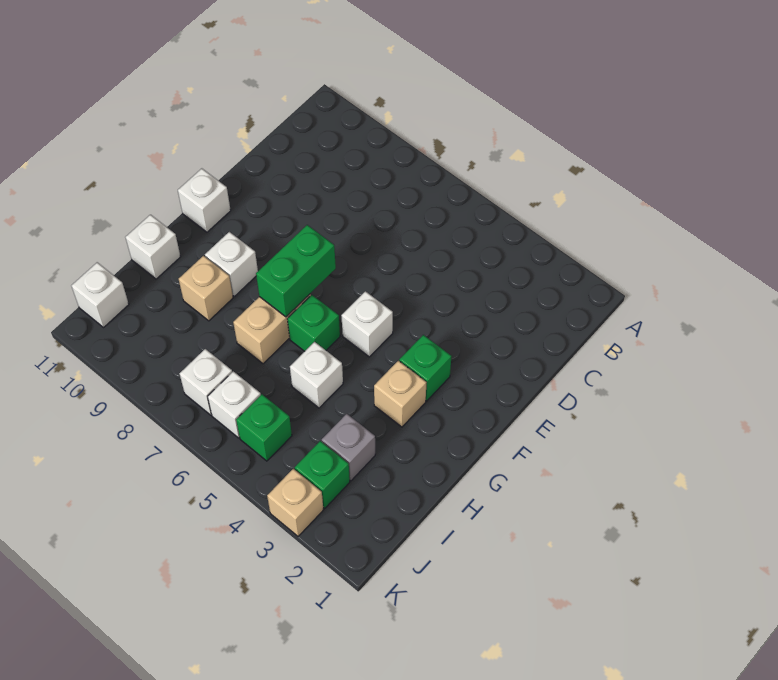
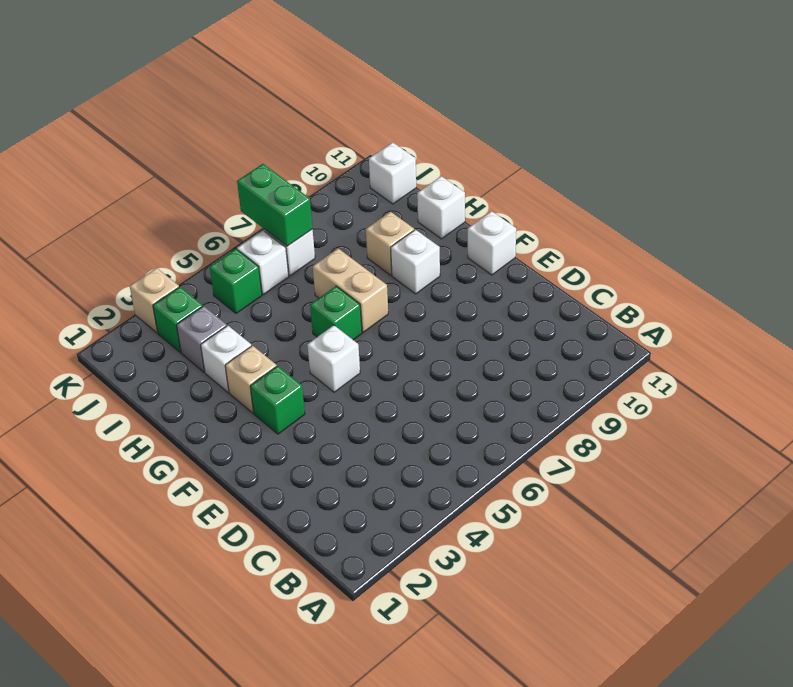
green 1x2 brick [256,225,336,317] -> green 1x2 brick moved to [237,164,313,246]
white 1x1 brick [290,342,343,408] -> white 1x1 brick moved to [201,326,251,393]

